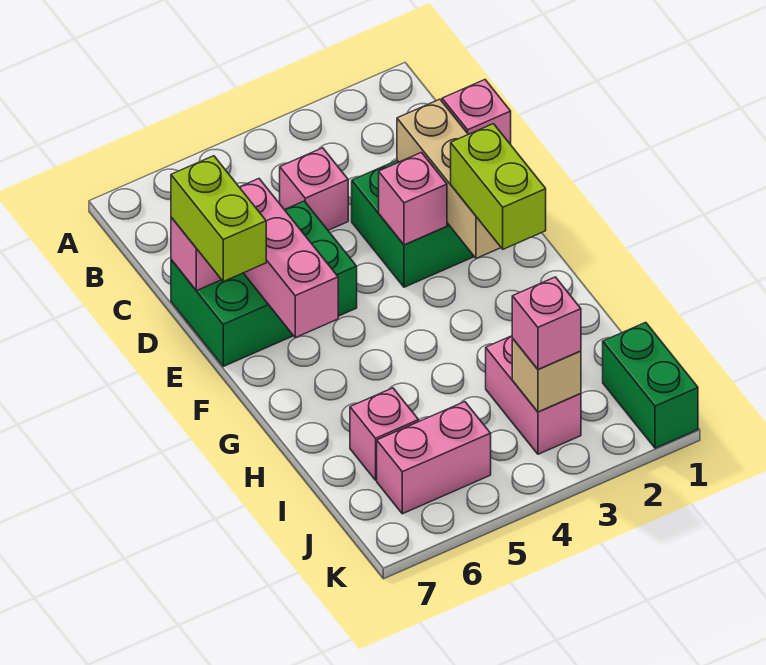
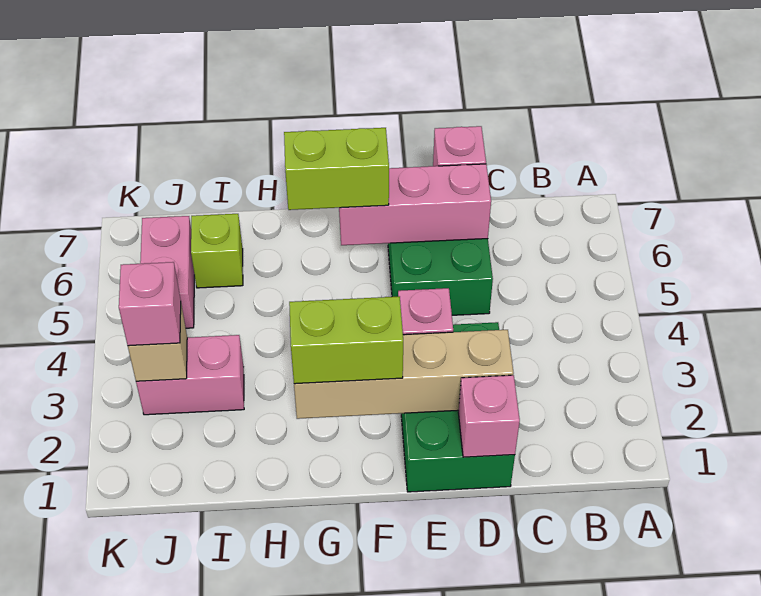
pink 1x1 brick [280,148,348,230] -> none
tan 1x3 brick [397,99,501,258] -> tan 1x4 brick [294,330,514,419]
lime 1x2 brick [171,156,266,281] -> lime 1x2 brick moved to [284,128,389,210]
pink 1x1 brick [350,388,419,480] -> lime 1x1 brick [191,214,243,288]
green 1x2 brick [603,322,698,448] -> none

